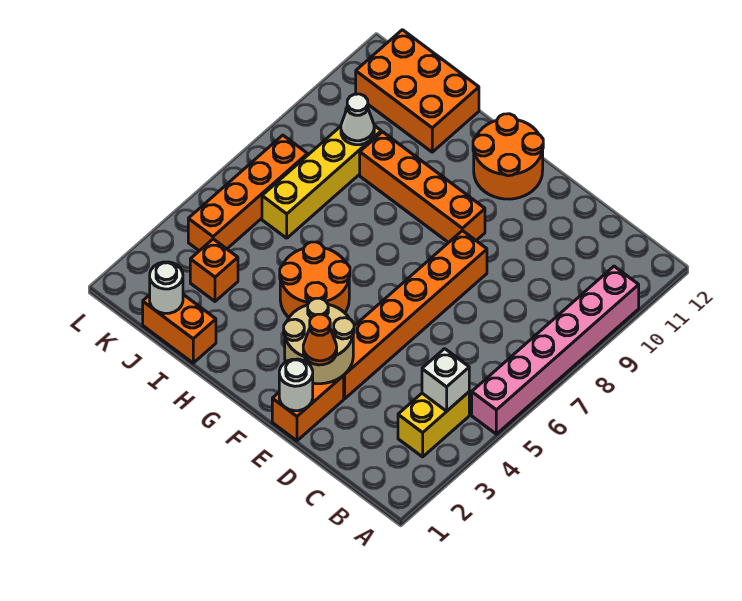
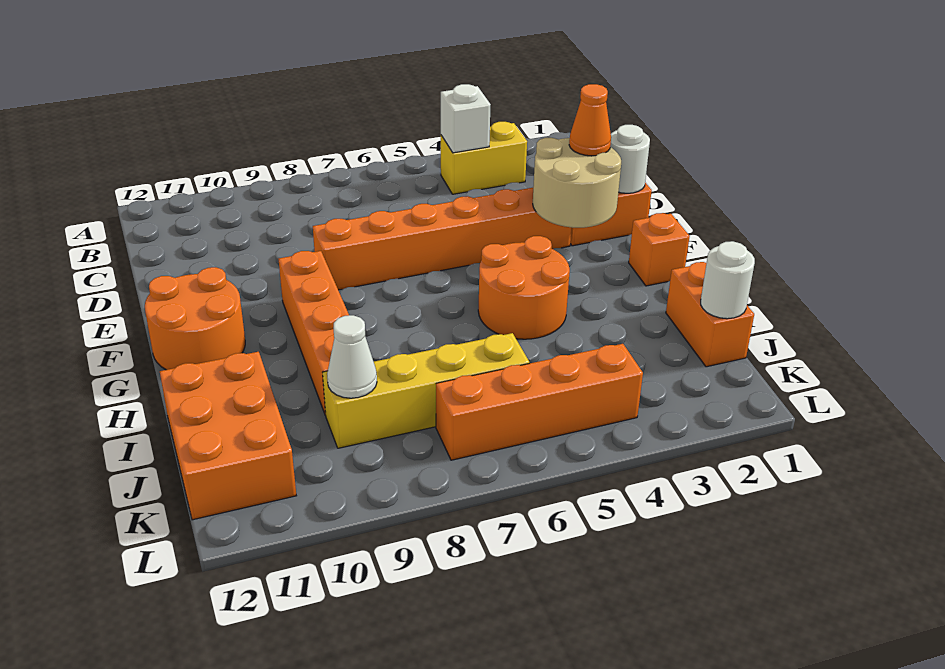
pink 1x6 brick [472,266,639,434] -> none
orange 1x1 brick [190,239,238,301] -> orange 1x1 brick moved to [629,213,690,286]

